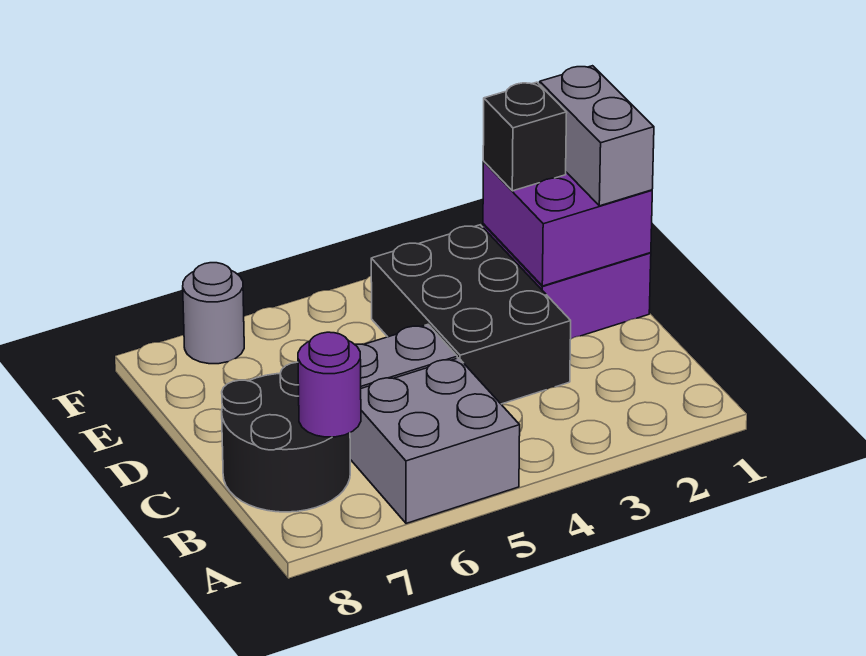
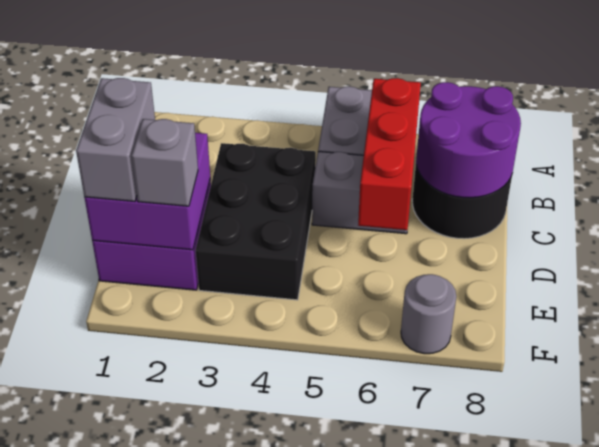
none -> red 1x3 brick [358,78,421,230]
purple 1x1 round brick [298,332,361,437] -> purple 2x2 round brick [416,82,521,198]
black 1x1 brick [483,82,567,191] -> grey 1x1 brick [132,119,198,206]

